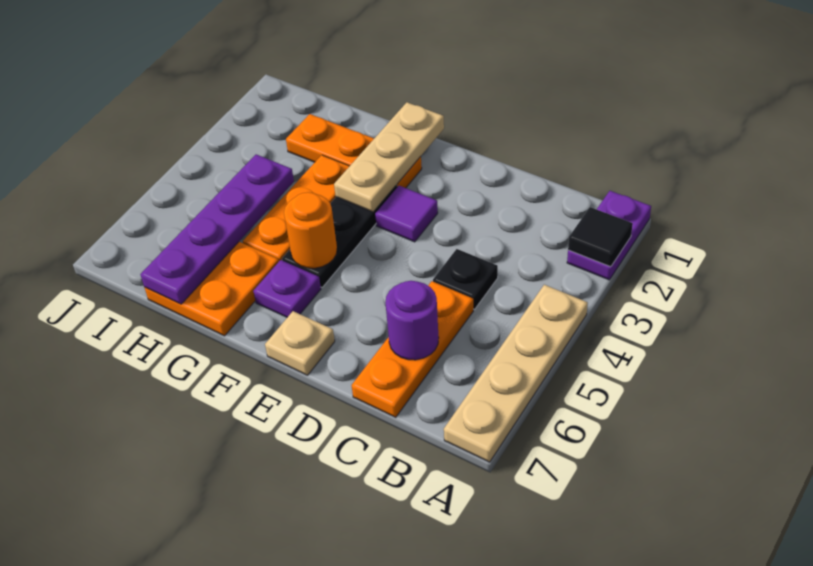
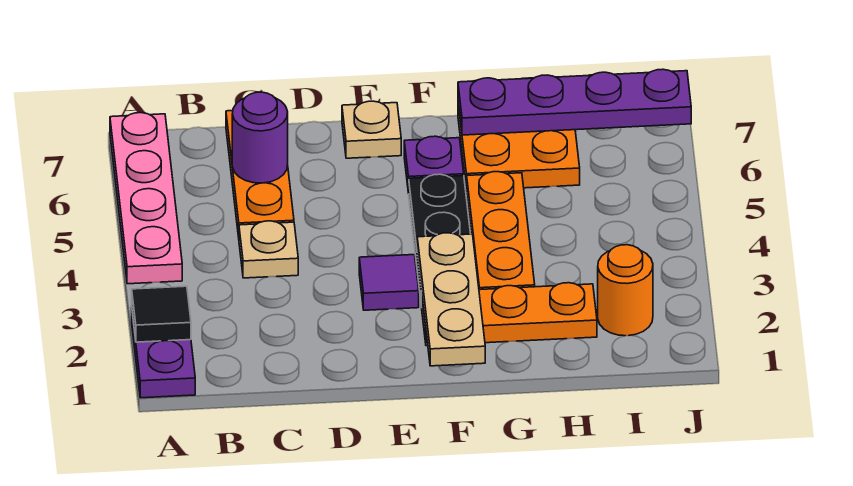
tan 1x4 plate [444,285,588,462] -> pink 1x4 plate [110,113,182,284]
black 1x1 plate [433,249,498,309] -> tan 1x1 plate [239,221,298,278]
orange 1x1 round brick [284,192,337,268] -> orange 1x1 round brick moved to [598,245,653,336]
purple 1x4 plate [140,154,294,304] -> purple 1x4 plate turned to [458,69,691,135]

